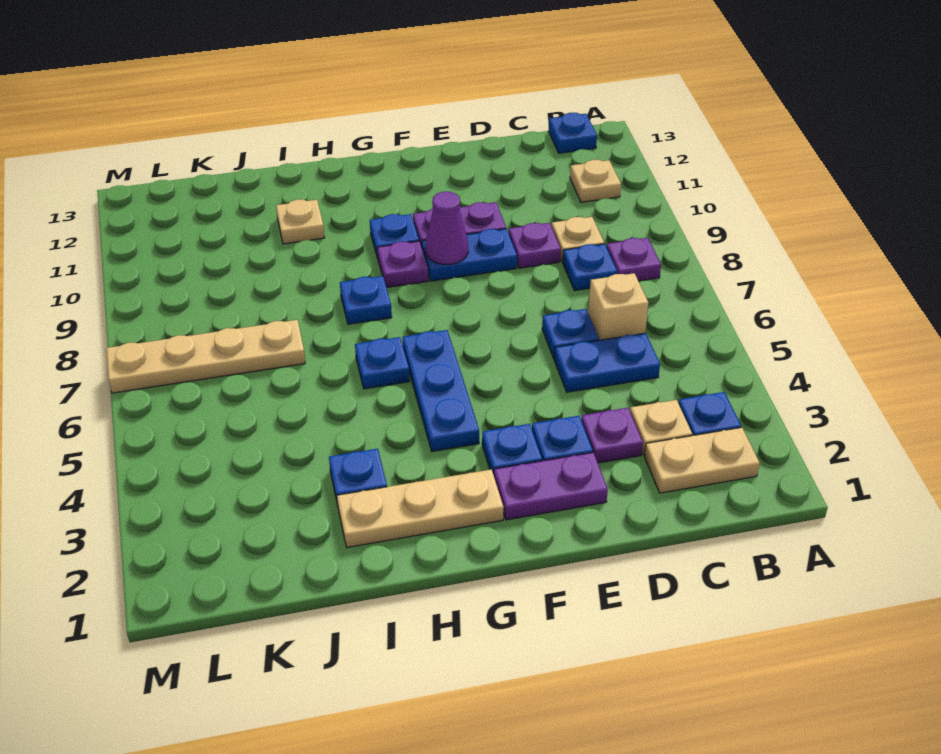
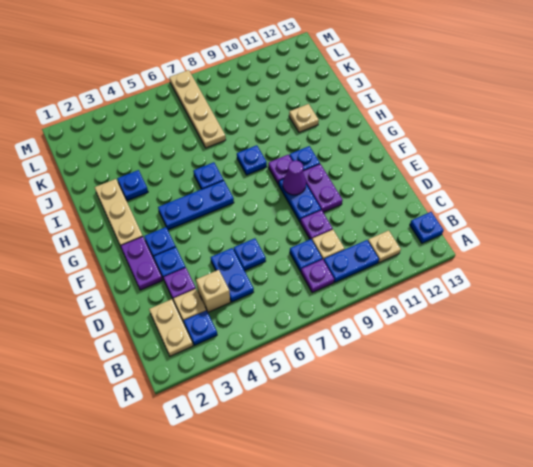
none -> blue 1x2 plate [324,240,379,282]
tan 1x1 brick [588,273,648,340] -> tan 1x1 brick moved to [196,270,230,312]

